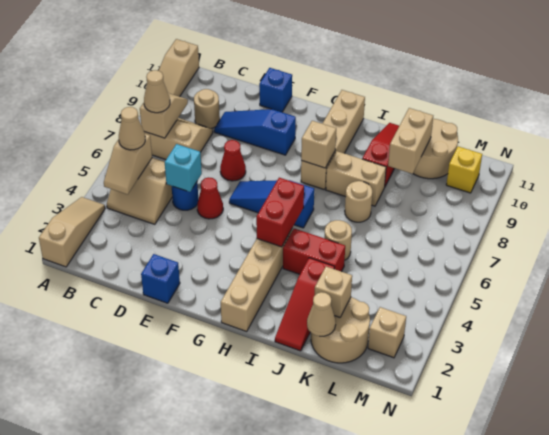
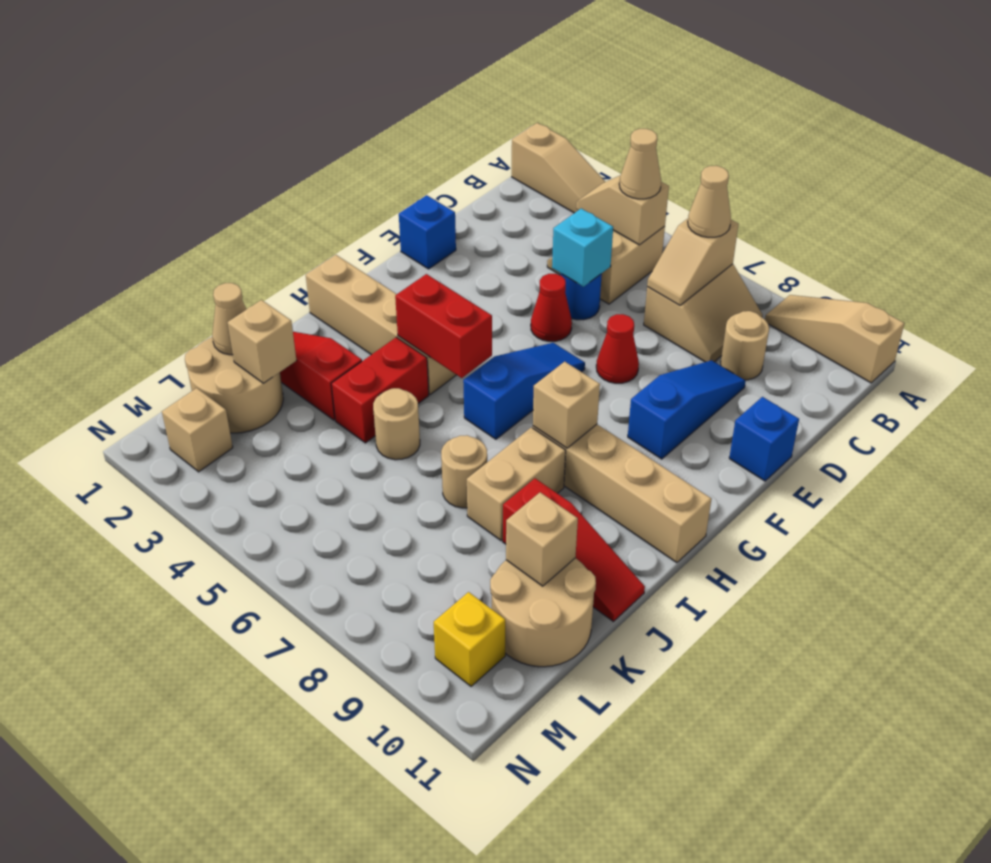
tan 1x2 slope [140,93,188,138] -> tan 1x2 slope turned to [647,219,738,305]
tan 1x2 brick [388,108,433,174] -> tan 1x1 brick [506,492,578,586]

